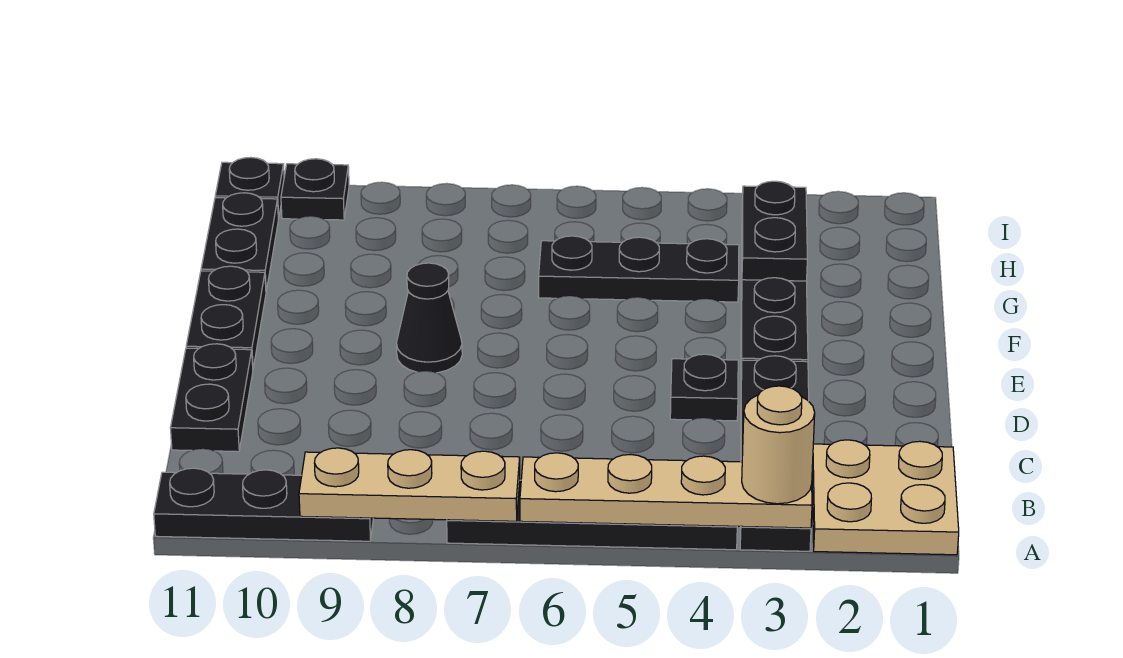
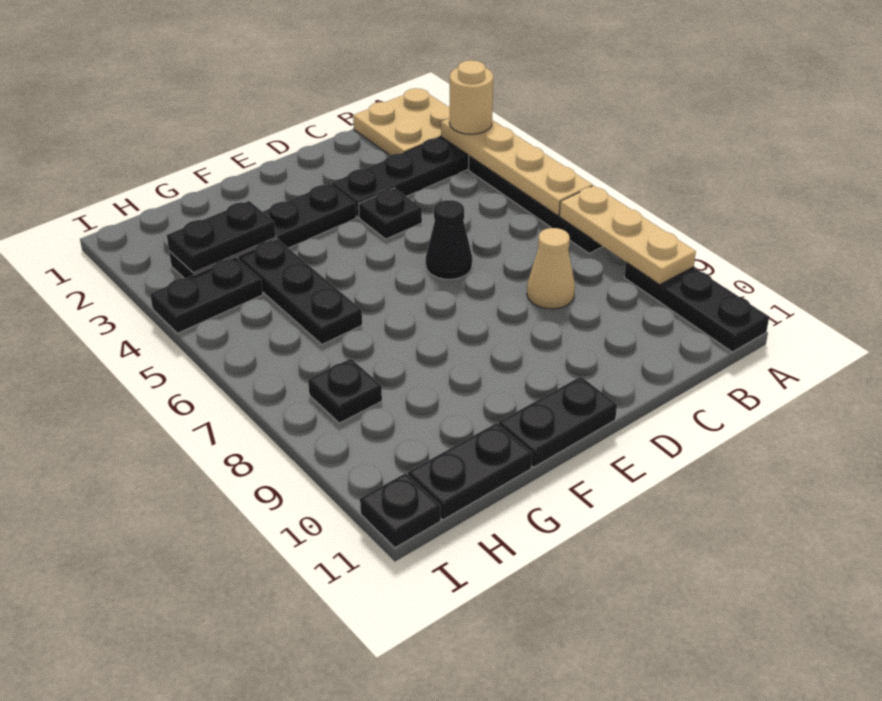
none -> tan 1x1 cone [527,228,575,309]
black 1x2 plate [170,344,253,452] -> black 1x2 plate moved to [150,257,263,333]
black 1x1 cone [397,263,462,373] -> black 1x1 cone moved to [426,200,472,279]
black 1x1 plate [281,159,349,220] -> black 1x1 plate moved to [308,359,382,423]

